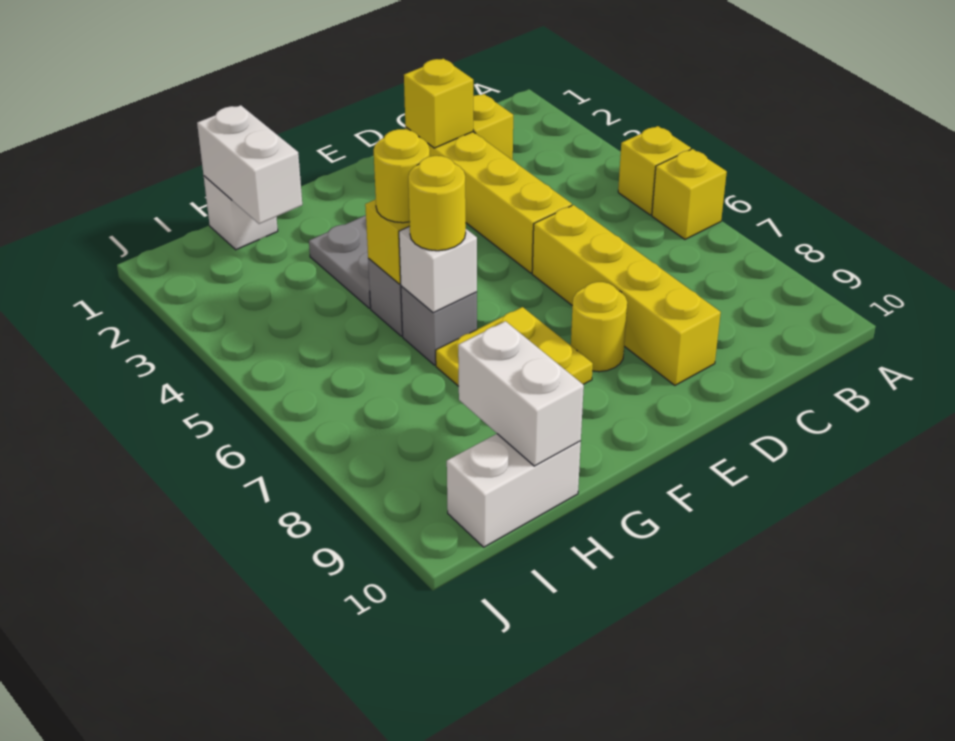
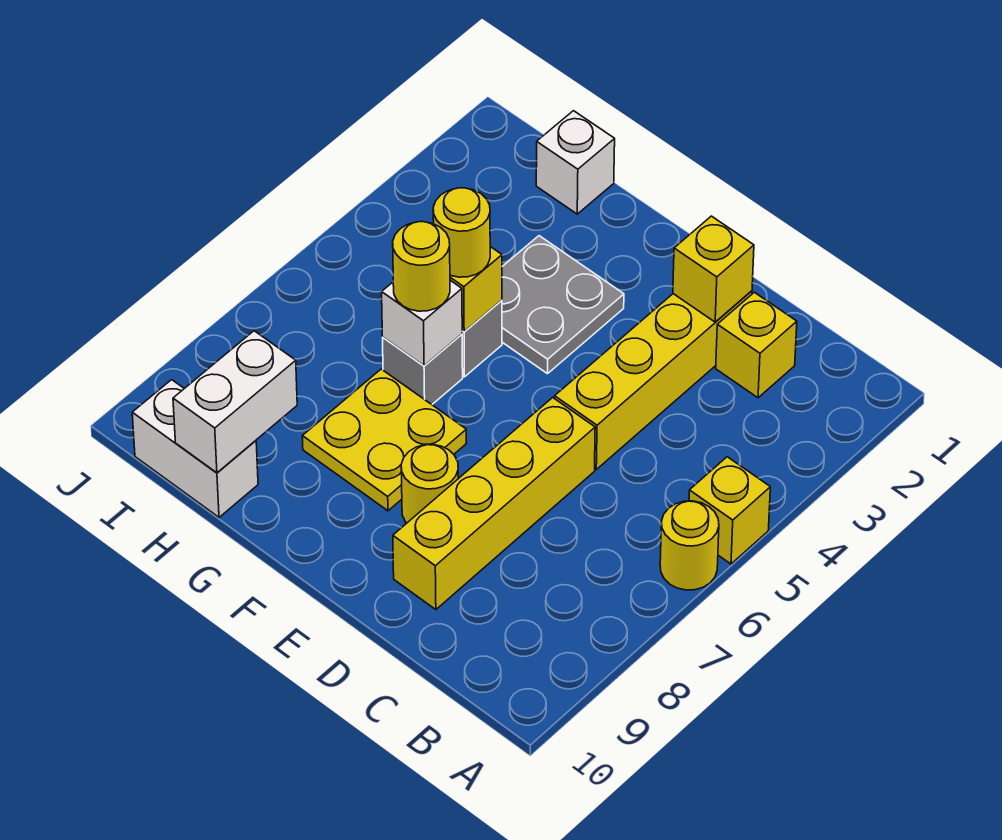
yellow 1x1 brick [652,149,727,239] -> yellow 1x1 round brick [660,501,719,590]
white 1x2 brick [197,105,302,224] -> none

